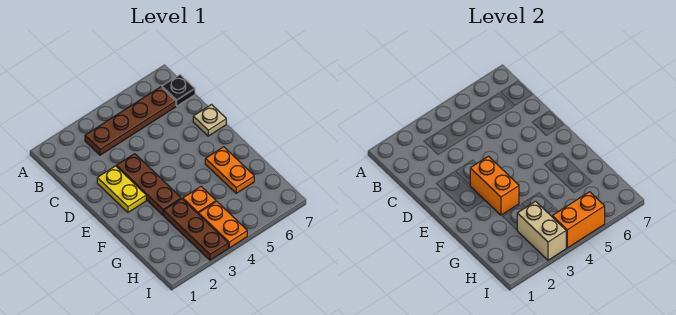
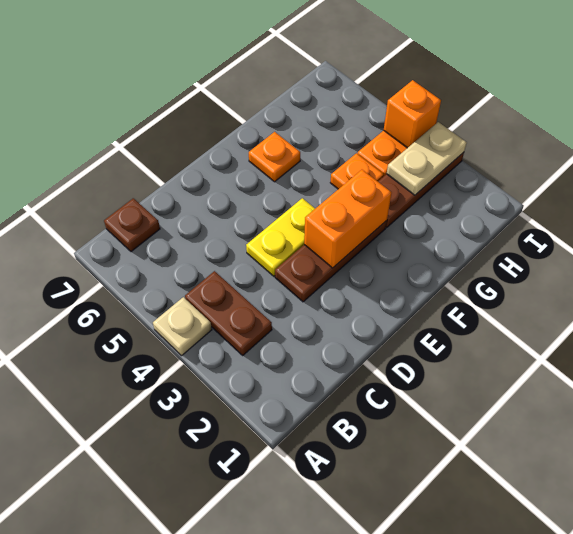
brown 1x4 plate [85,87,176,155] -> brown 1x2 plate [185,271,272,355]
black 1x1 plate [162,75,195,106] -> brown 1x1 plate [104,198,160,252]
yellow 1x2 plate [97,166,146,212] -> yellow 1x2 plate moved to [246,198,315,276]
tan 1x1 plate [193,105,226,136] -> tan 1x1 plate moved to [153,297,212,356]
orange 1x2 plate [205,147,254,193] -> orange 1x1 plate [249,132,300,182]
tan 1x2 brick [517,201,566,260] -> tan 1x2 plate [387,122,467,195]
orange 1x2 brick [552,192,605,248] -> orange 1x1 brick [384,80,441,148]

